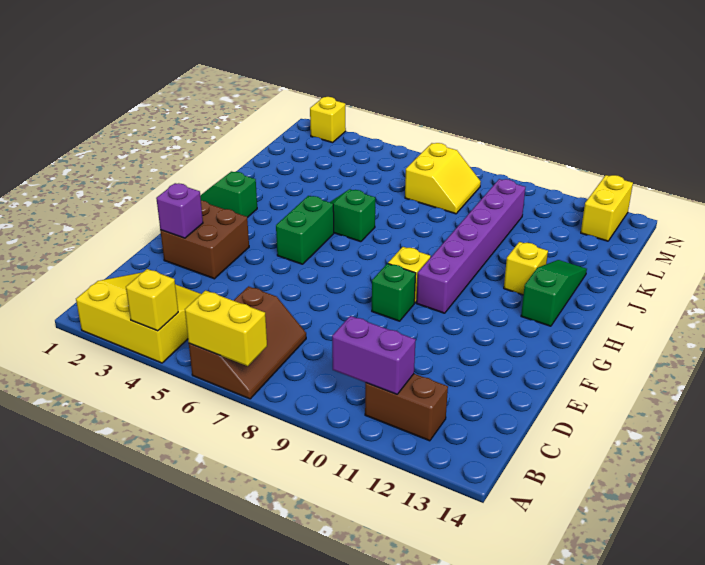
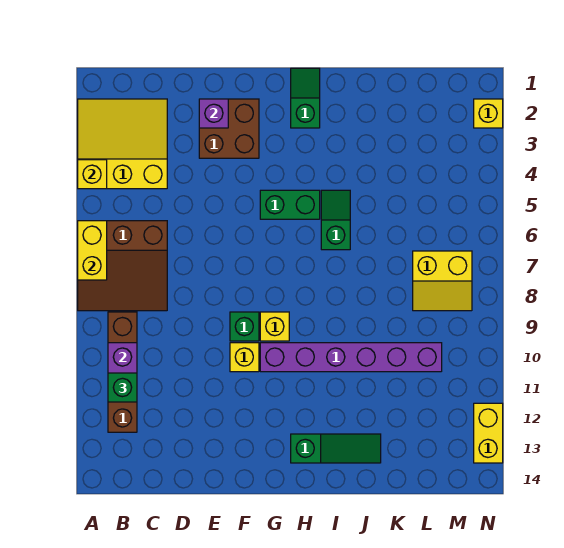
yellow 3x3 slope [76,273,201,363] -> yellow 3x3 slope turned to [78,99,167,189]
brown 2x3 slope [189,286,306,399] -> brown 3x3 slope [78,221,167,311]
brown 1x2 brick [365,374,448,441] -> brown 1x4 brick [108,312,137,432]
none -> green 1x1 brick [108,373,137,402]
yellow 1x1 brick [504,242,548,295] -> yellow 1x1 brick moved to [230,343,259,372]
yellow 1x2 brick [581,175,633,241] -> yellow 1x2 brick turned to [474,403,503,463]

